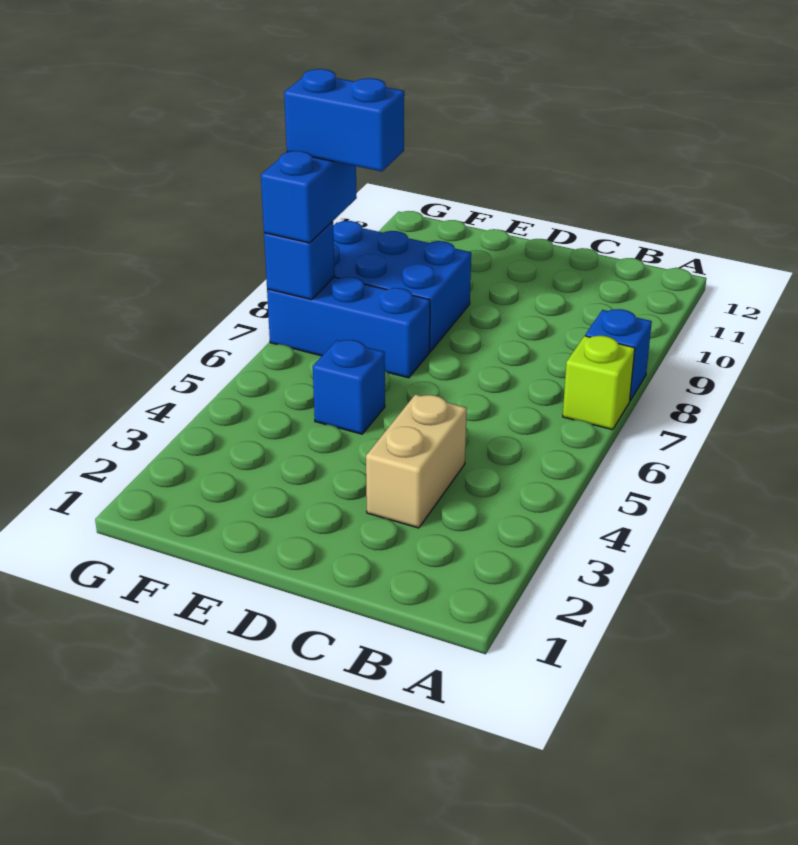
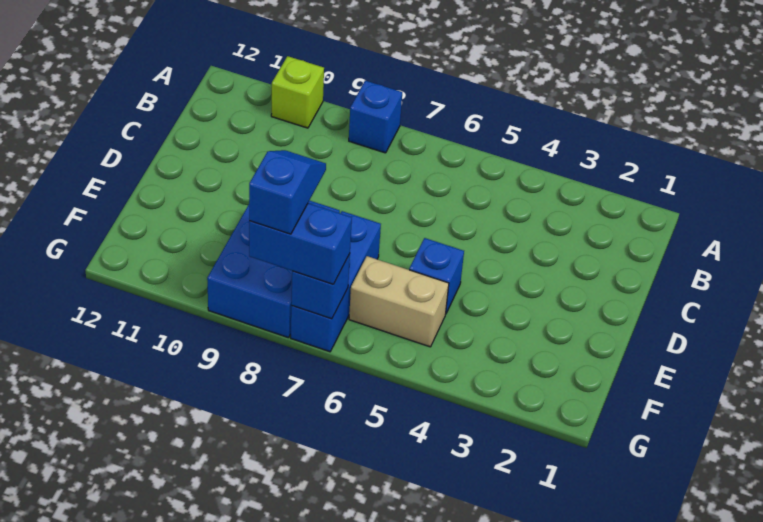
lime 1x1 brick [563,336,635,430] -> lime 1x1 brick moved to [271,56,324,128]
tan 1x2 brick [366,394,467,528] -> tan 1x2 brick moved to [349,256,449,347]
blue 1x2 brick [284,69,404,171] -> blue 1x2 slope [249,150,326,234]

